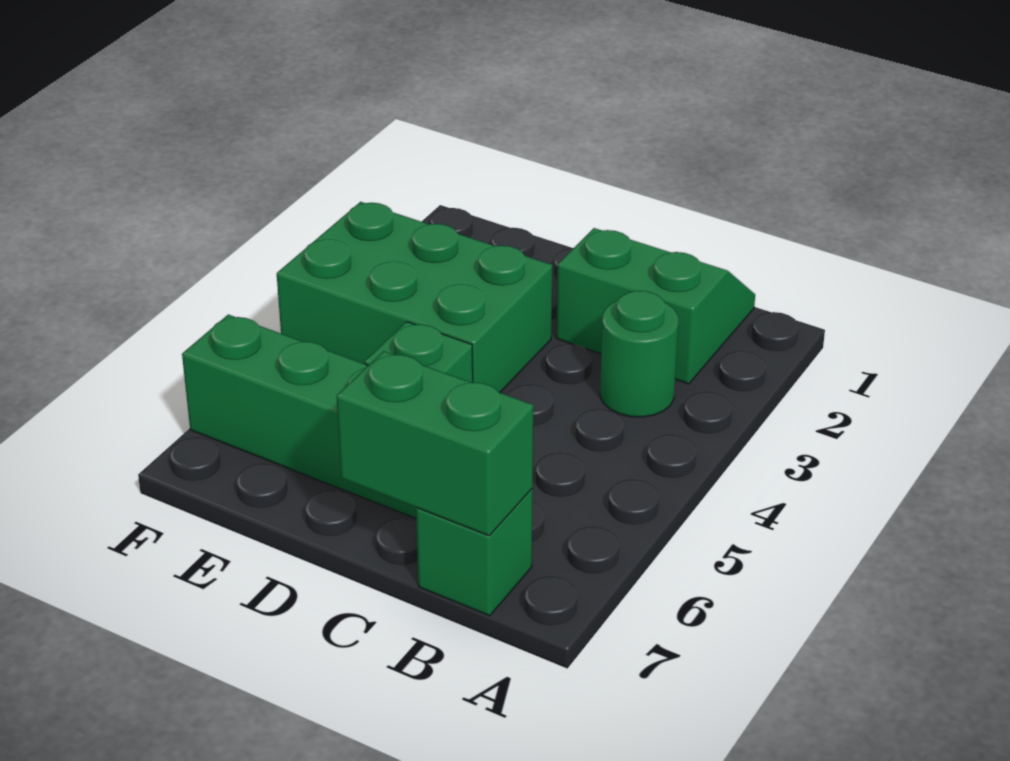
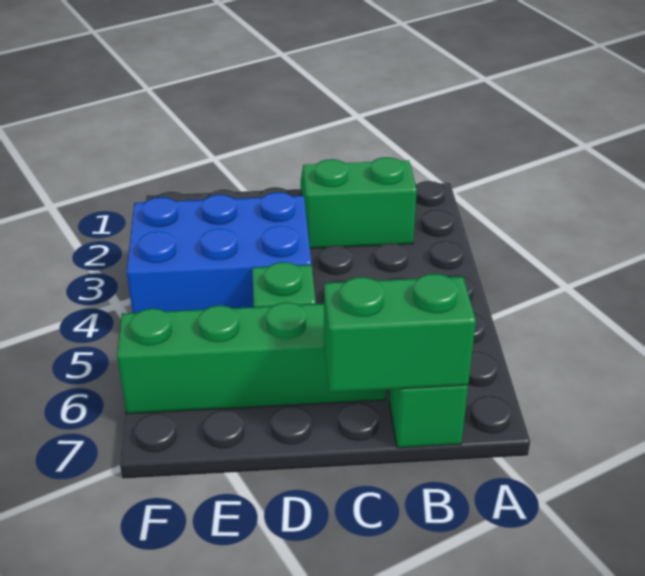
green 1x1 round brick [600,291,678,417] -> none
green 2x3 brick [277,202,553,393] -> blue 2x3 brick [127,192,311,313]

